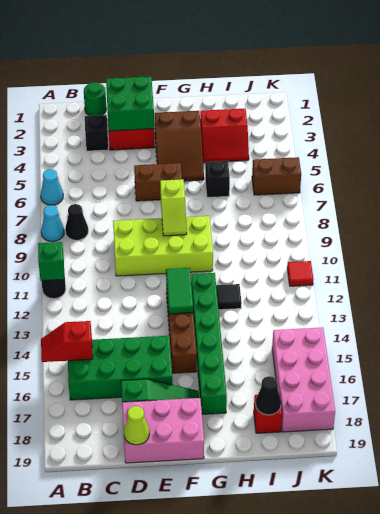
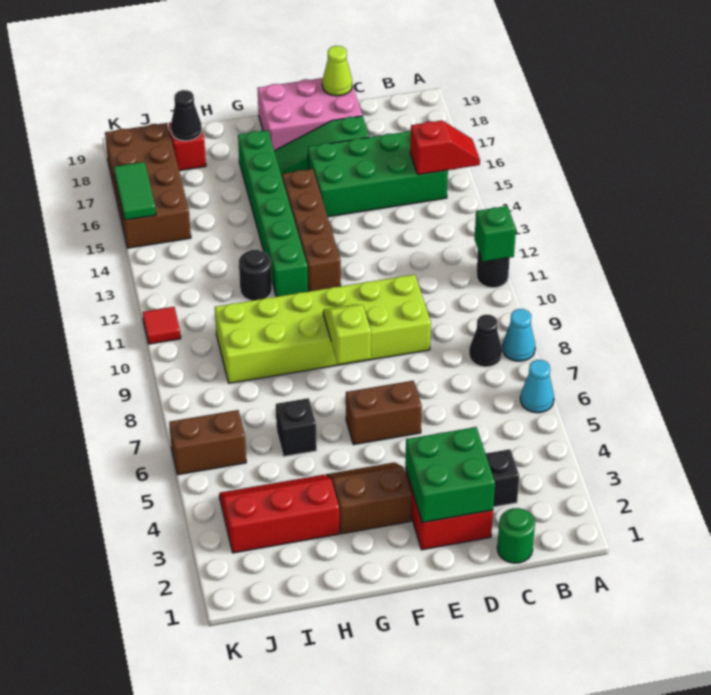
lime 2x4 brick [113,216,213,276] -> lime 2x6 brick [215,274,431,383]
brown 2x3 slope [154,111,204,181] -> brown 2x2 slope [326,462,412,534]
green 1x2 tile [166,268,193,314] -> green 1x2 tile moved to [114,162,156,220]
red 2x2 slope [200,109,249,163] -> red 2x3 slope [219,475,339,553]
black 1x1 tile [216,284,242,310] -> black 1x1 round brick [239,250,272,301]
pink 2x4 brick [272,328,335,432] -> brown 2x4 brick [105,123,191,248]

